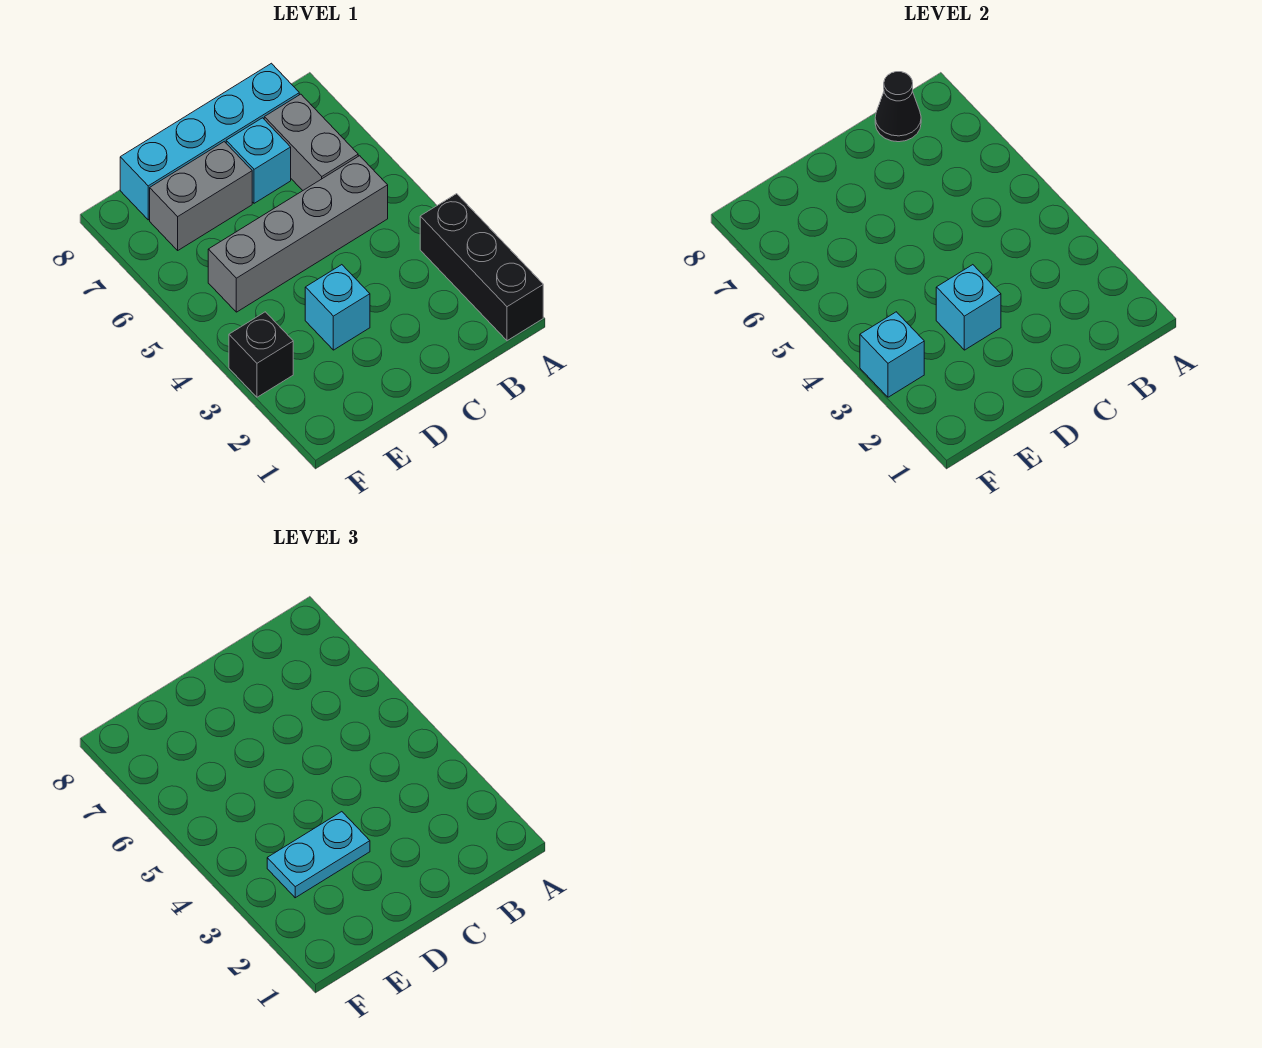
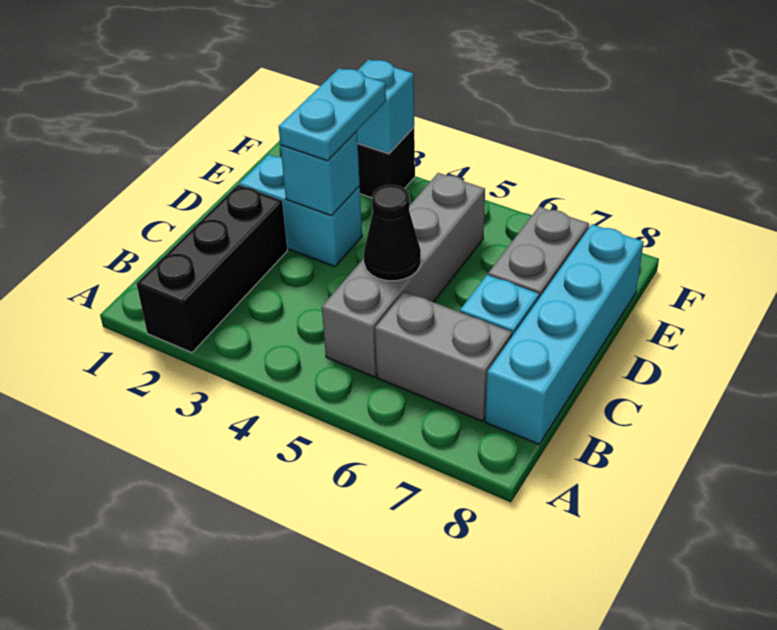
black 1x3 brick [420,194,543,341] -> black 1x3 brick turned to [136,185,287,353]
black 1x1 cone [875,72,921,142] -> black 1x1 cone moved to [364,185,421,281]
cyan 1x1 brick [305,265,370,350] -> cyan 1x2 brick [239,155,362,267]

